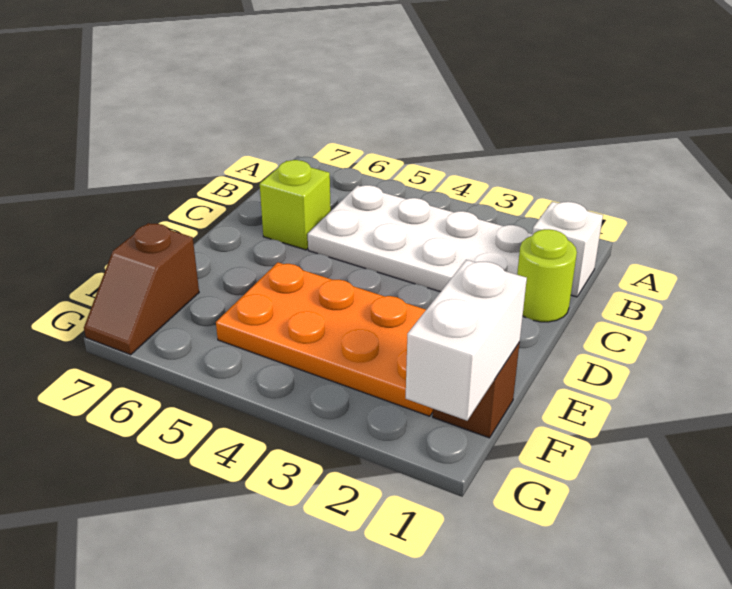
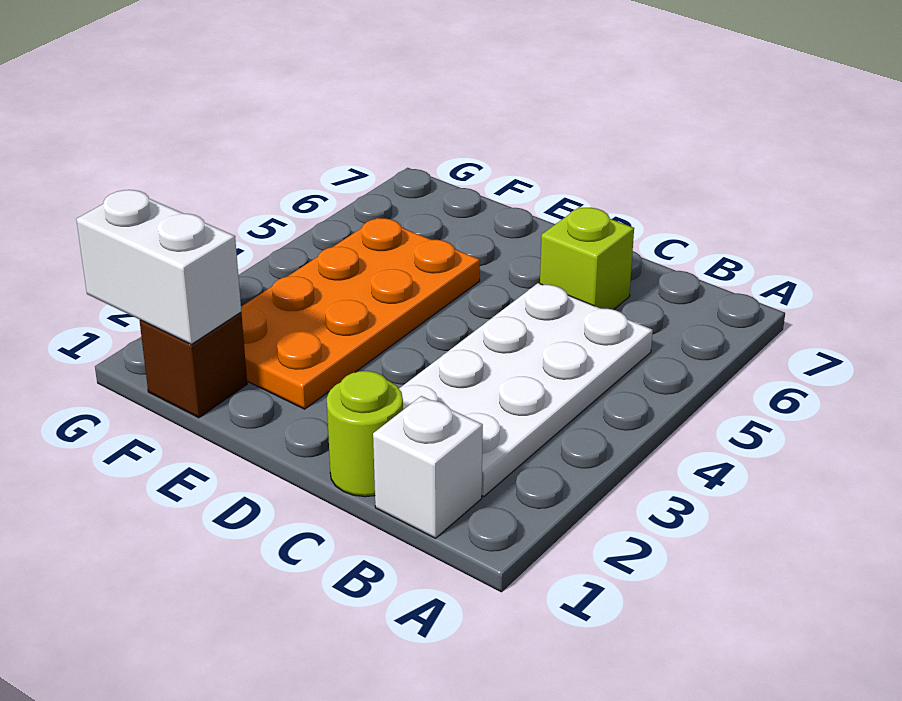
brown 1x2 slope [84,223,199,355] -> none

